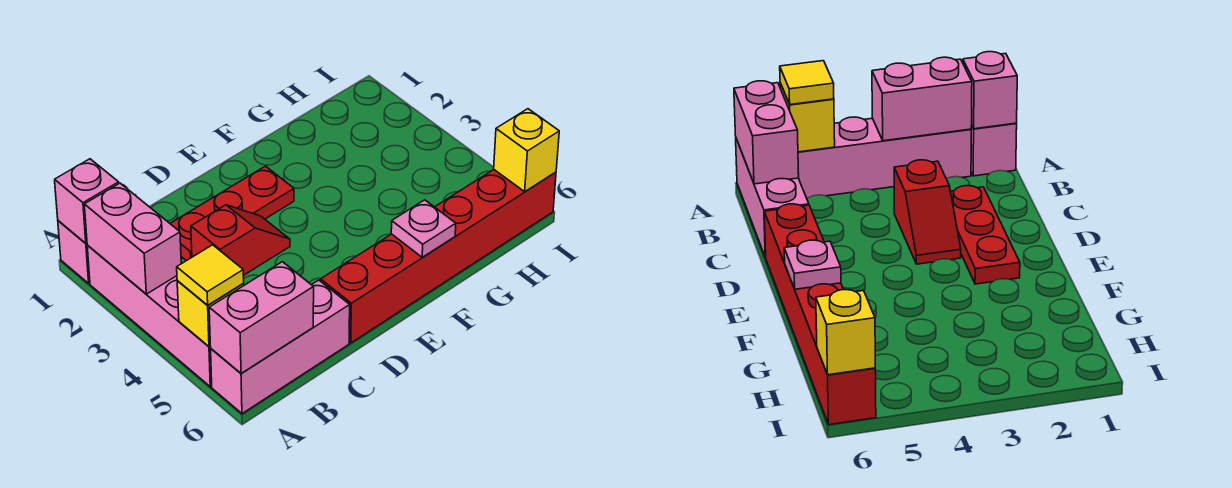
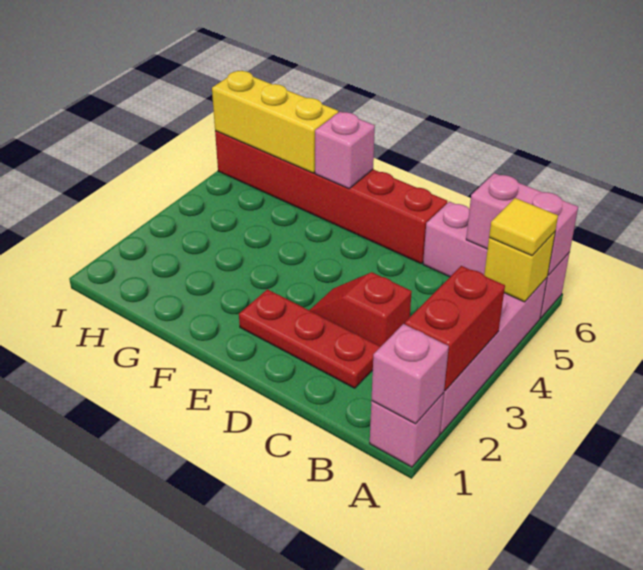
pink 1x2 brick [84,183,181,294] -> red 1x2 brick [405,266,505,391]
pink 1x1 plate [391,200,456,257] -> pink 1x1 brick [315,112,375,189]
yellow 1x1 brick [494,109,559,192] -> yellow 1x3 brick [212,71,338,173]

